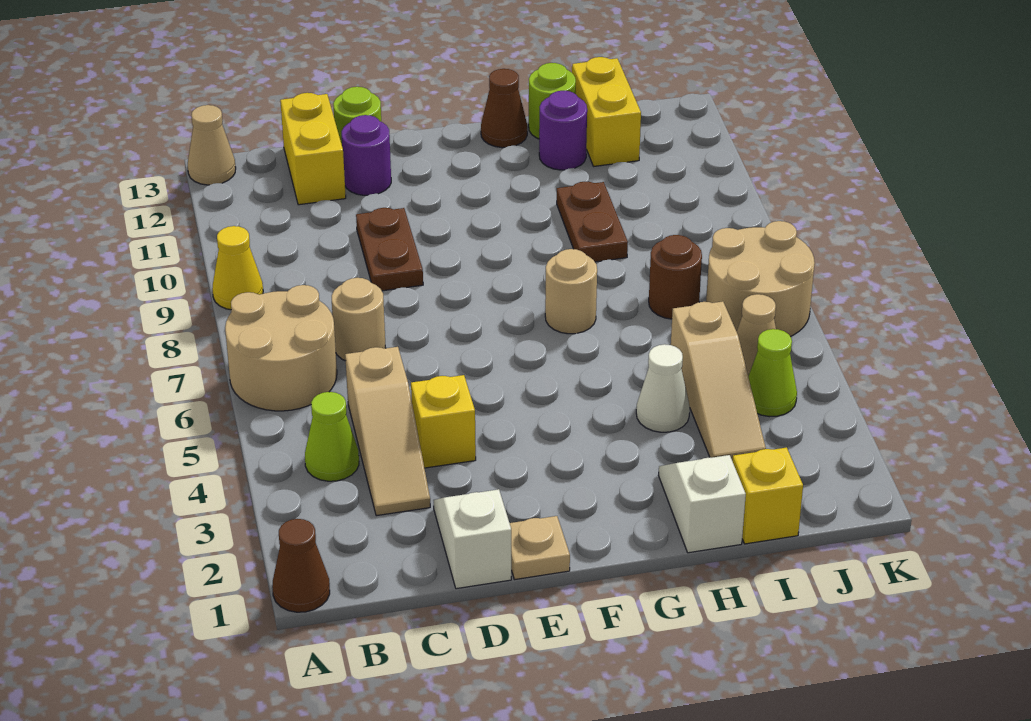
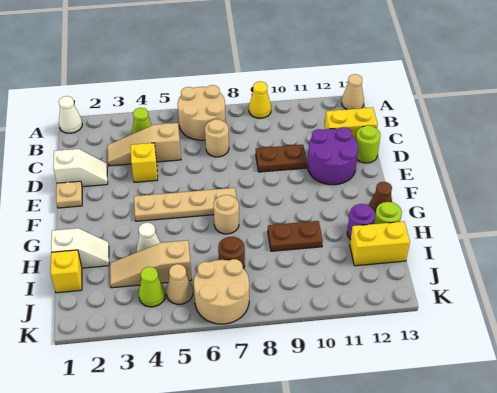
brown 1x1 cone [272,519,330,612] -> white 1x1 cone [59,96,82,133]
purple 1x1 round brick [342,115,391,195] -> purple 2x2 round brick [307,127,358,185]
none -> tan 1x4 plate [134,188,237,221]

